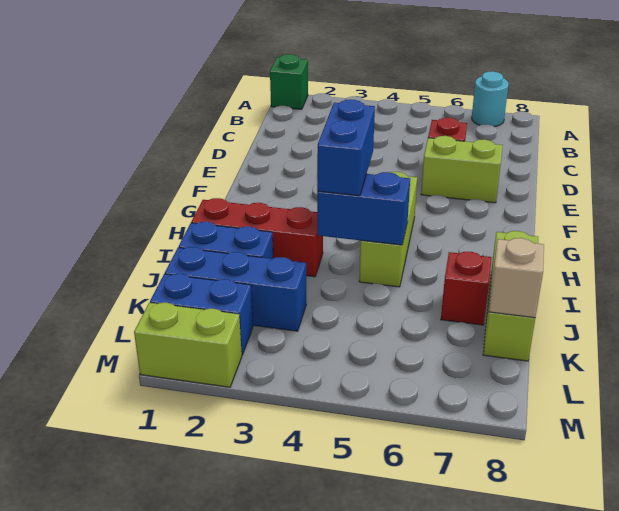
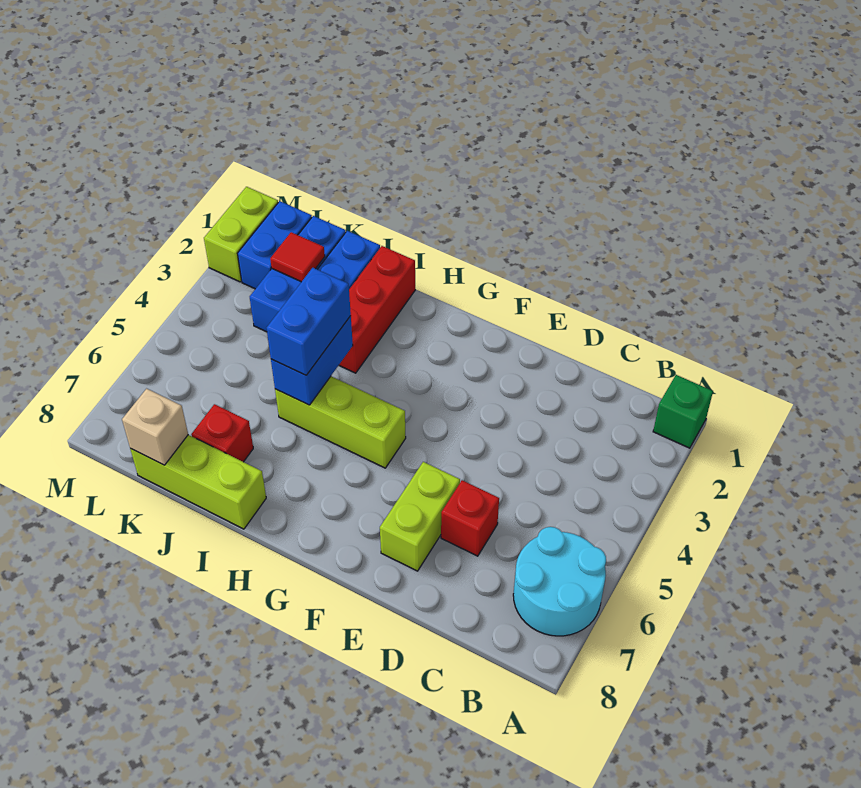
cyan 1x1 round brick [472,71,509,127] -> cyan 2x2 round brick [513,527,606,636]
blue 1x2 brick [317,100,375,196] -> blue 1x2 brick turned to [267,268,351,375]
none -> red 1x1 tile [270,232,325,282]

